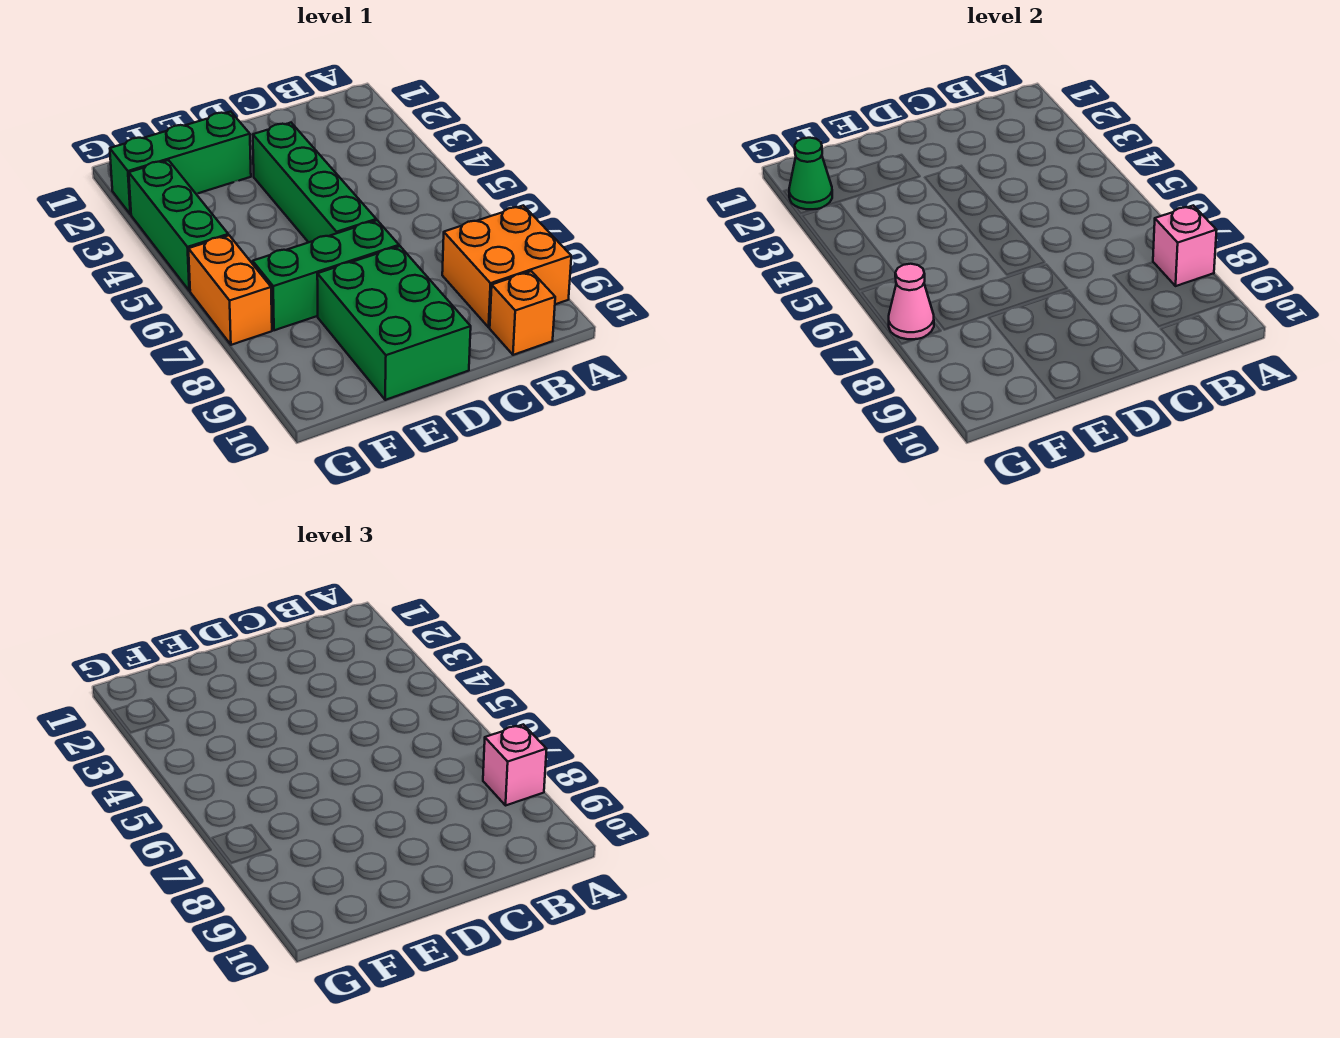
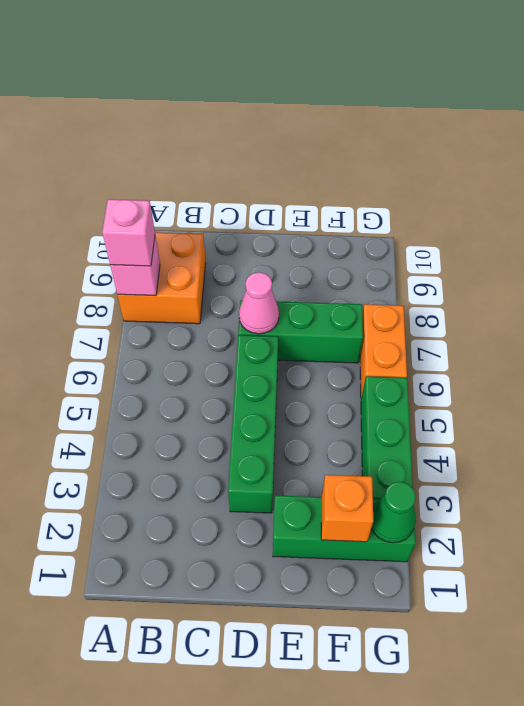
orange 1x1 brick [490,271,555,355] -> orange 1x1 brick moved to [321,475,373,542]
green 2x3 brick [317,246,471,400] -> none
pink 1x1 cone [889,264,934,339] -> pink 1x1 cone moved to [239,272,279,334]

